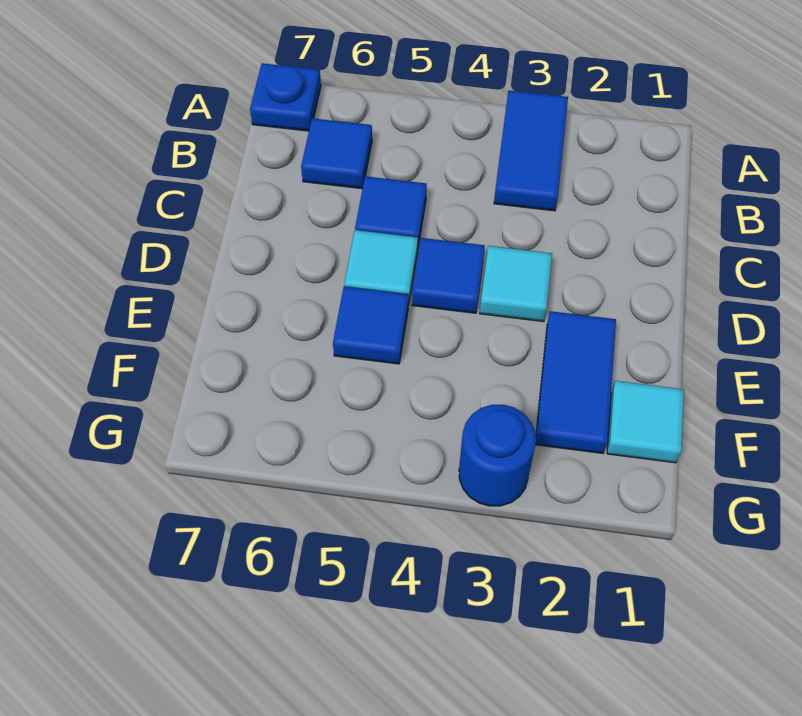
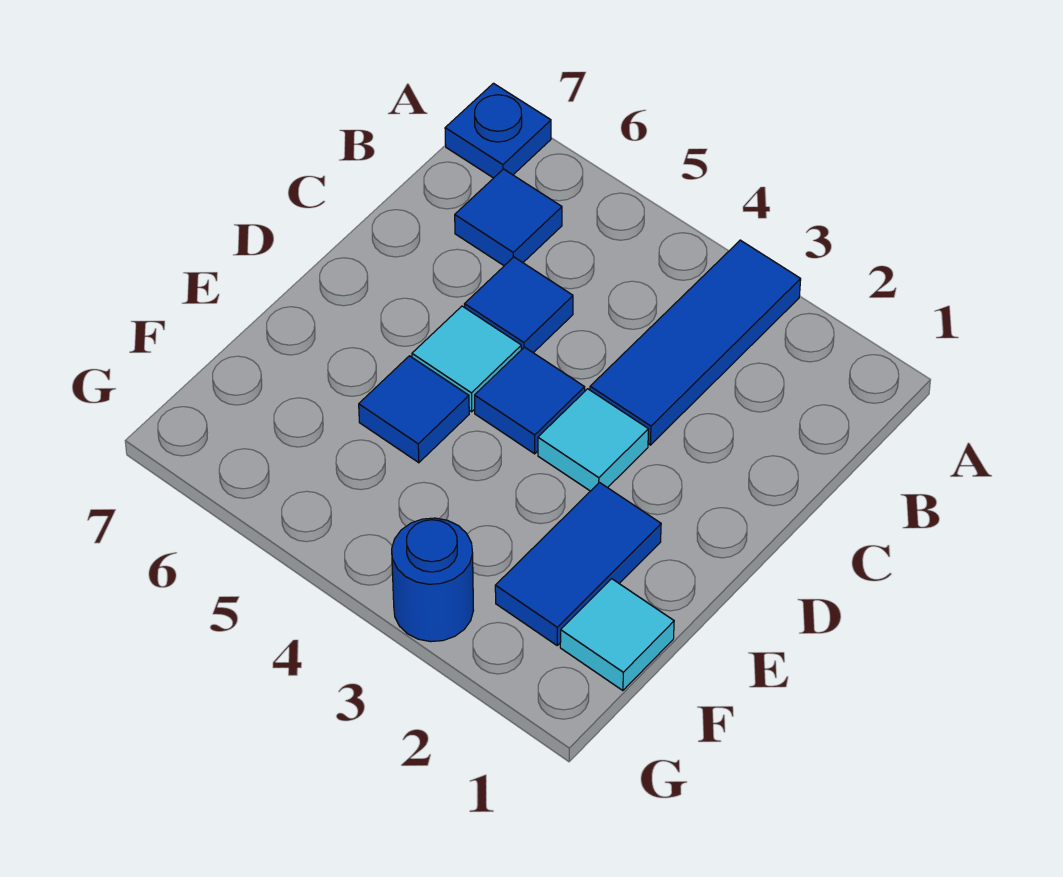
blue 1x2 tile [494,90,568,211] -> blue 1x3 tile [590,240,801,445]

